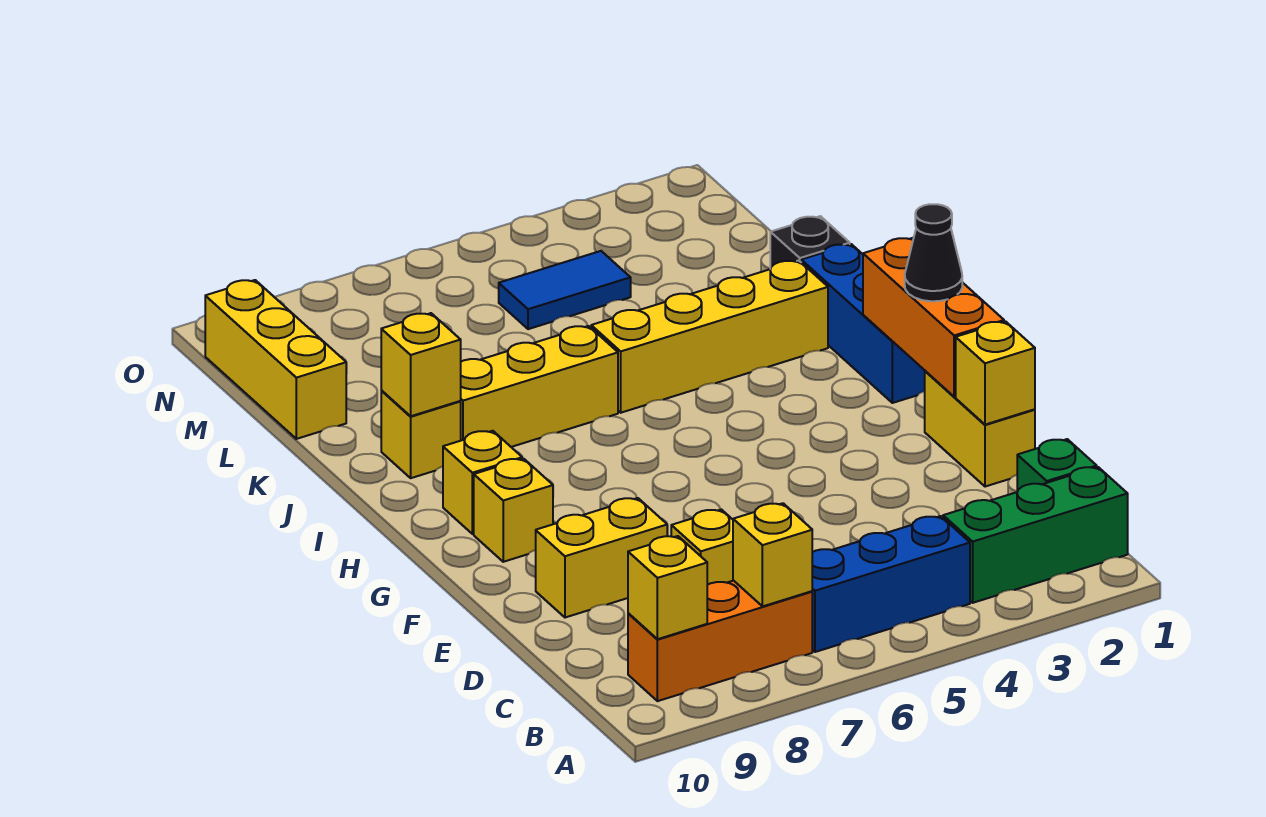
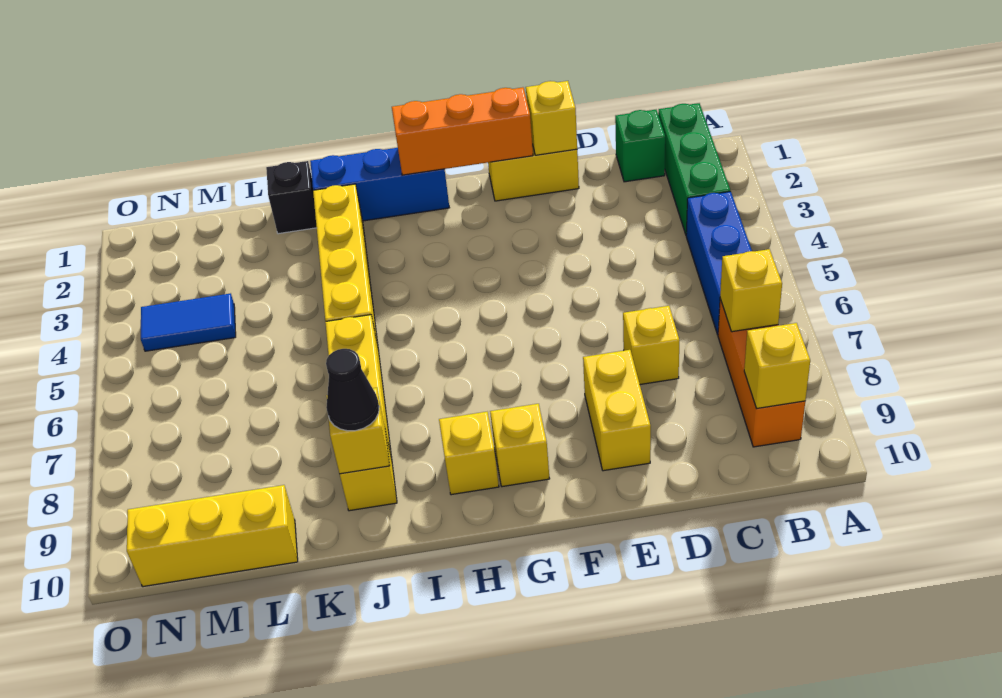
black 1x1 cone [905,204,962,301] -> black 1x1 cone moved to [326,349,379,431]
blue 1x2 tile [499,251,631,329] -> blue 1x2 tile turned to [141,293,236,351]

